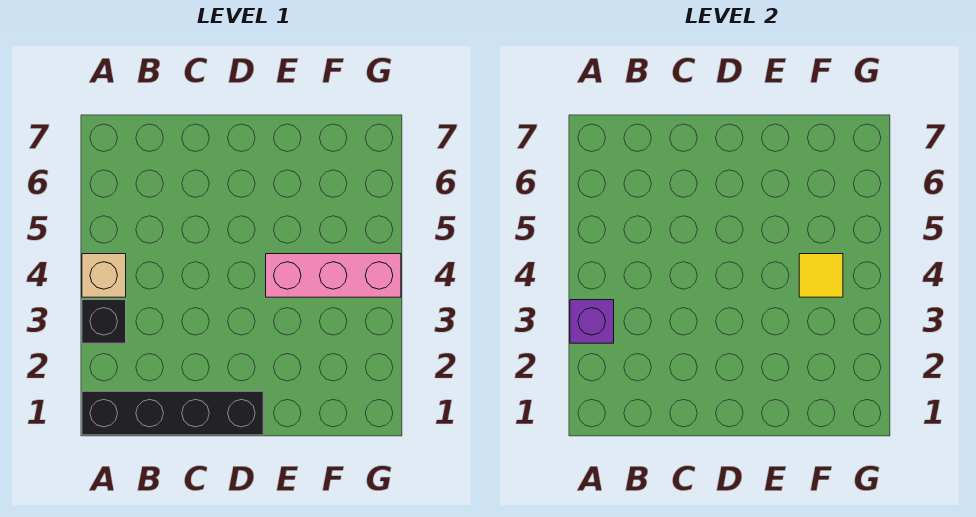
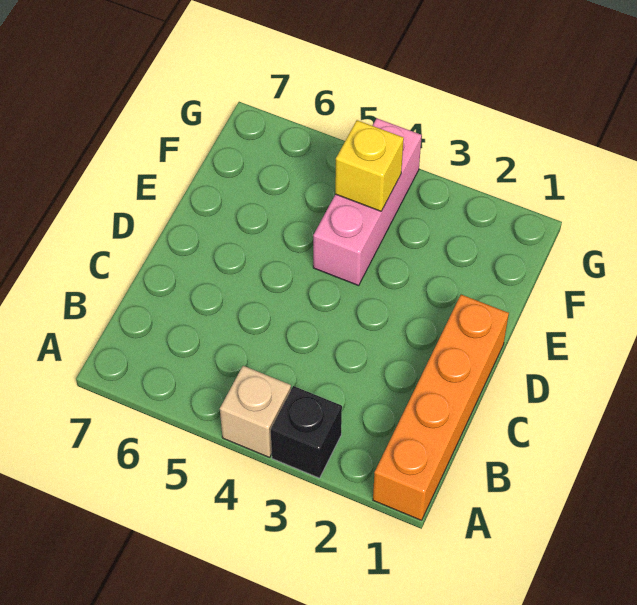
black 1x4 brick [82,391,263,435] -> orange 1x4 brick [373,295,509,520]
purple 1x1 brick [570,300,614,343] -> none
yellow 1x1 tile [799,254,843,297] -> yellow 1x1 brick [335,120,404,211]

